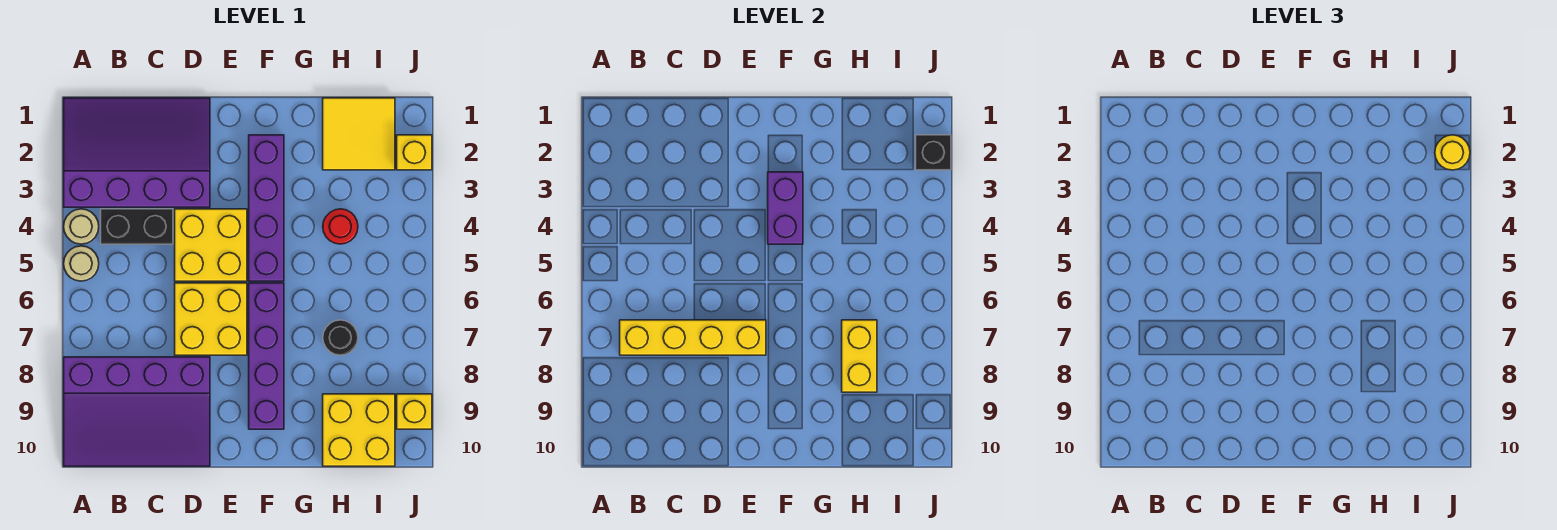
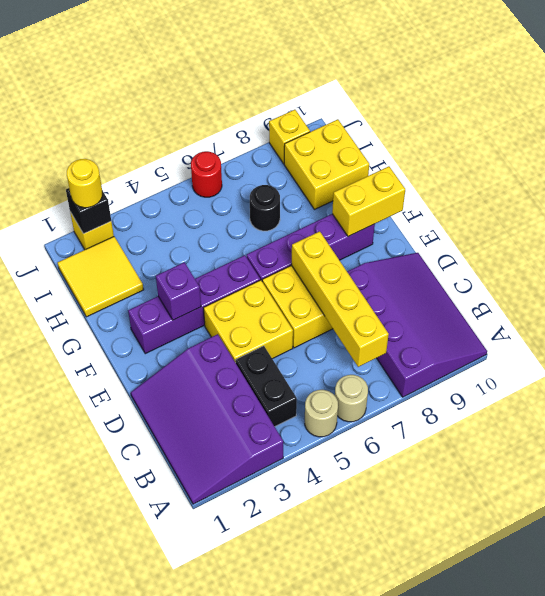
tan 1x1 round brick [64,209,99,244] -> tan 1x1 round brick moved to [335,375,368,422]
purple 1x2 brick [768,172,803,244] -> purple 1x1 brick [156,262,201,320]
red 1x1 round brick [323,209,358,244] -> red 1x1 round brick moved to [191,151,222,197]
yellow 1x2 brick [842,320,877,392] -> yellow 1x2 brick moved to [332,166,405,236]

